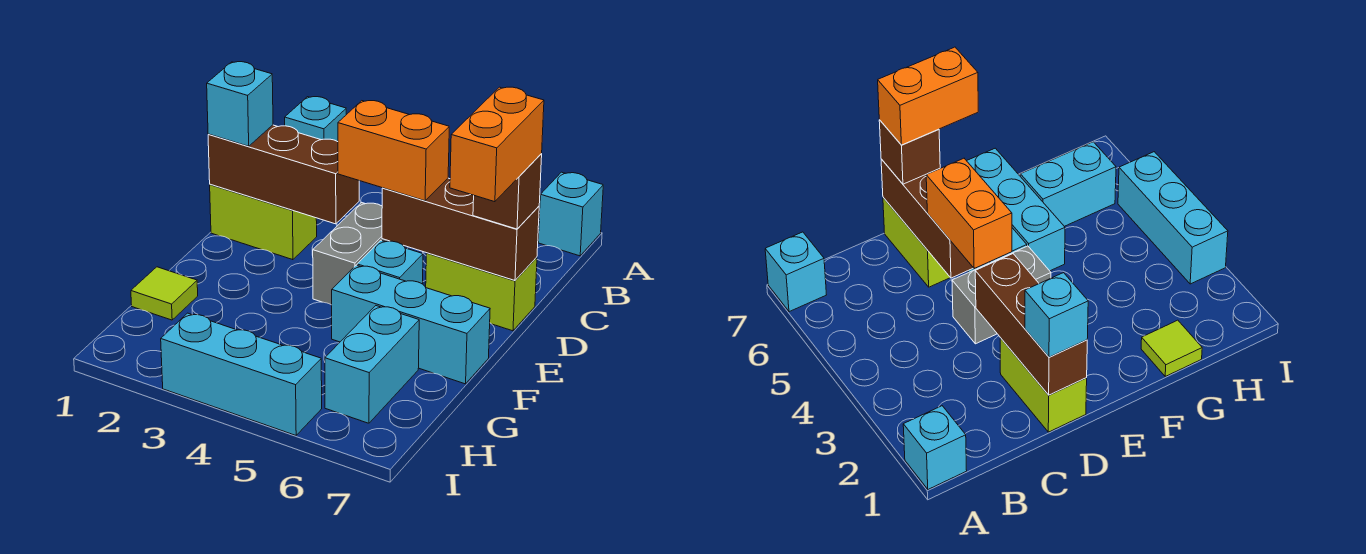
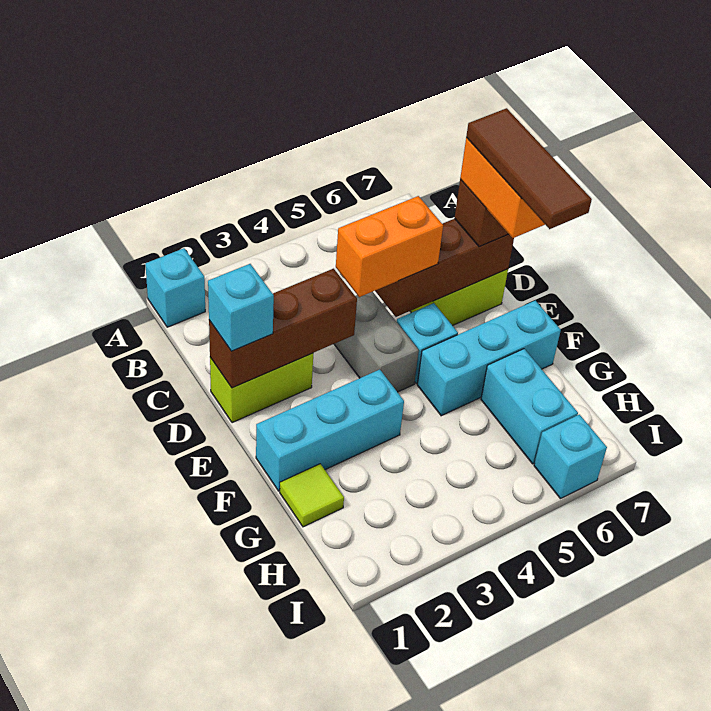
cyan 1x1 brick [538,172,603,256] -> cyan 1x1 brick moved to [534,415,607,499]
none -> brown 1x3 tile [466,108,592,229]
cyan 1x3 brick [161,313,322,435] -> cyan 1x3 brick moved to [256,370,404,491]

